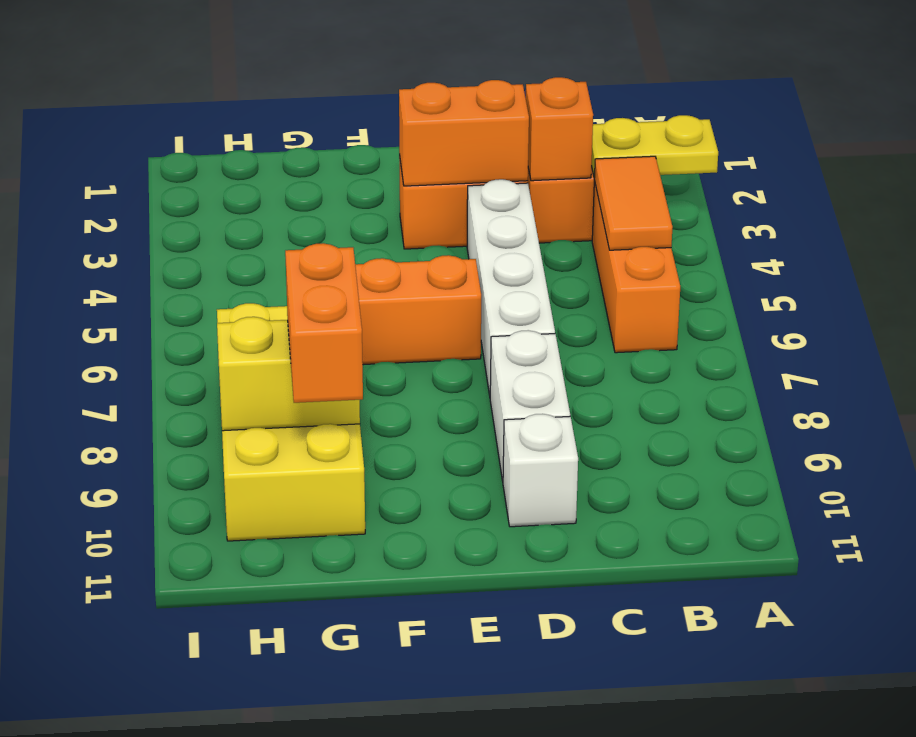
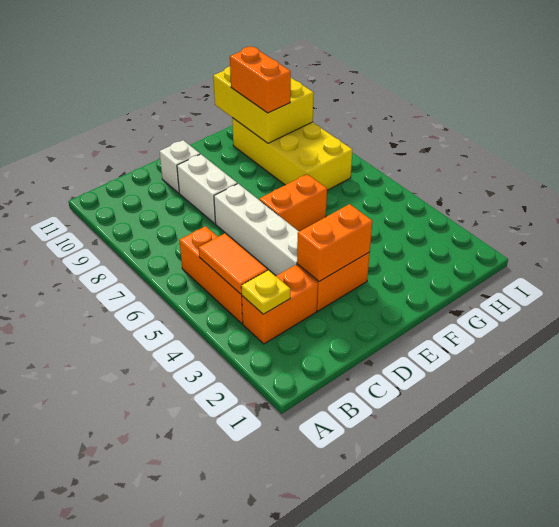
yellow 1x2 plate [591,115,718,178] -> yellow 1x1 plate [241,270,290,314]
orange 1x1 brick [526,77,593,181] -> none
yellow 1x2 brick [217,317,360,431] -> yellow 2x3 brick [213,67,314,143]

